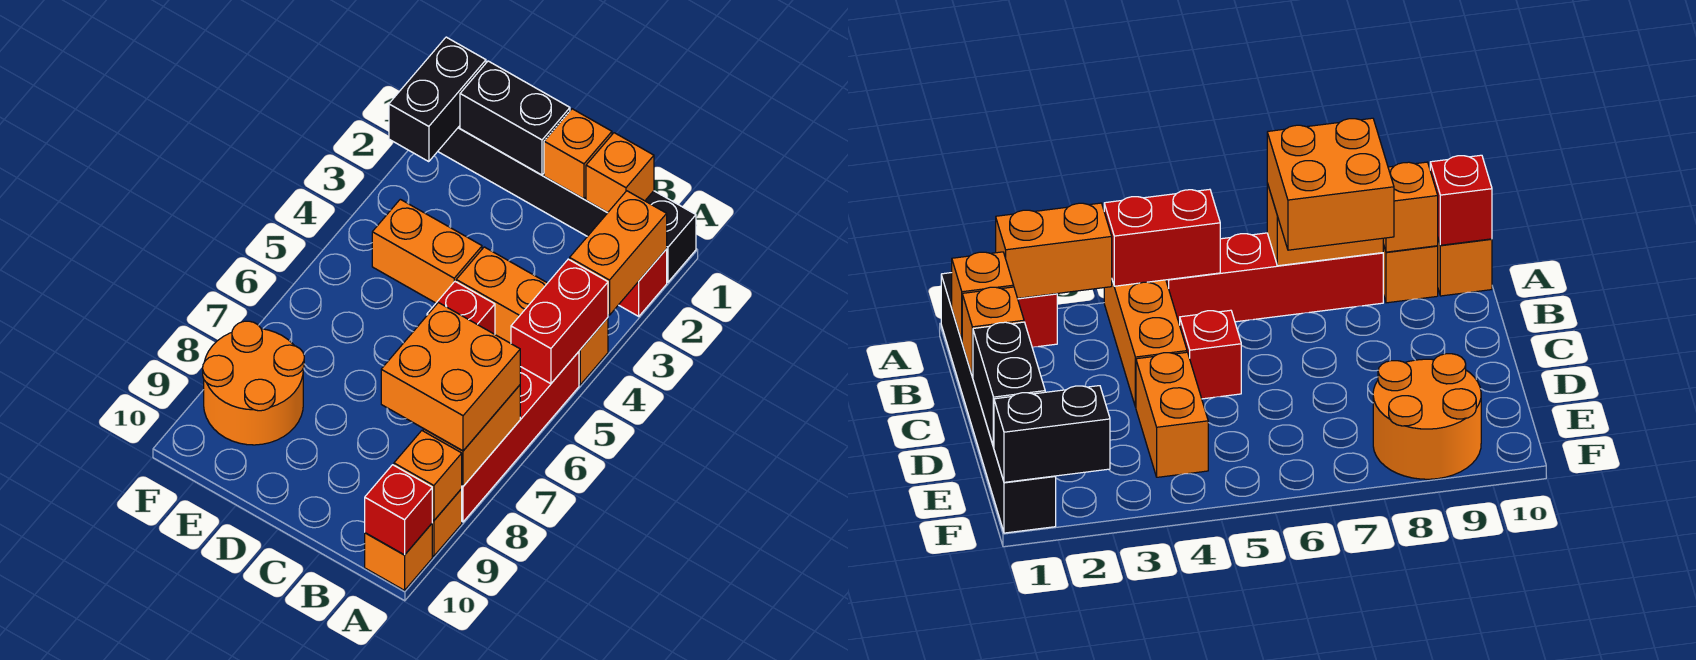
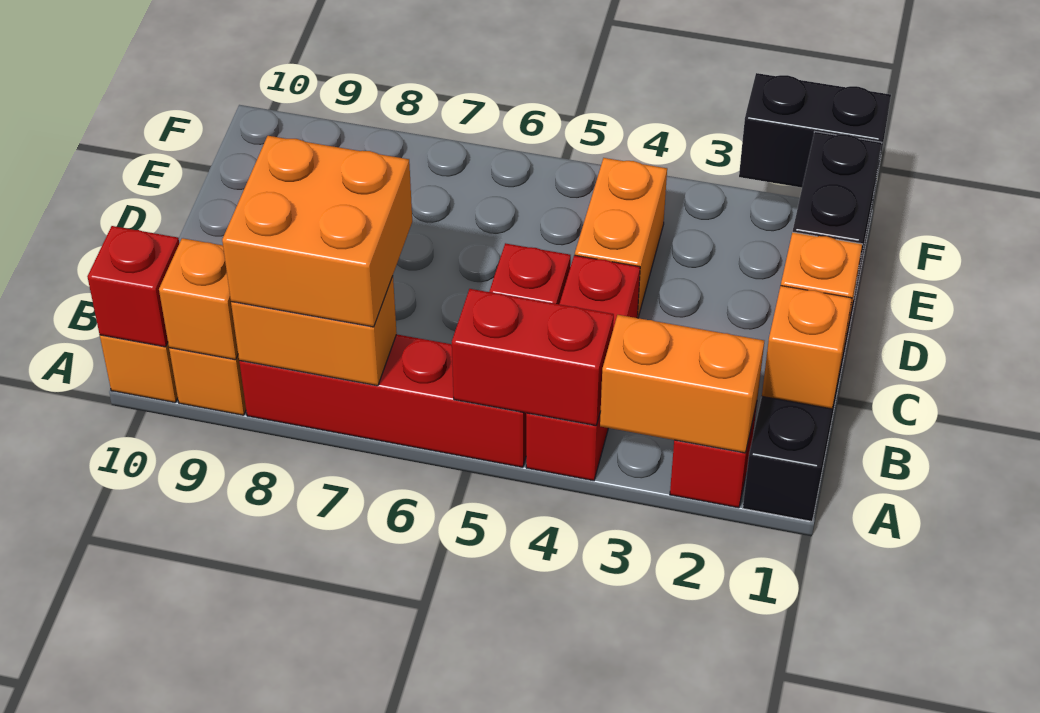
orange 1x3 brick [456,247,608,385] -> red 1x3 brick [526,255,640,481]
orange 2x2 round brick [203,321,304,445] -> none

